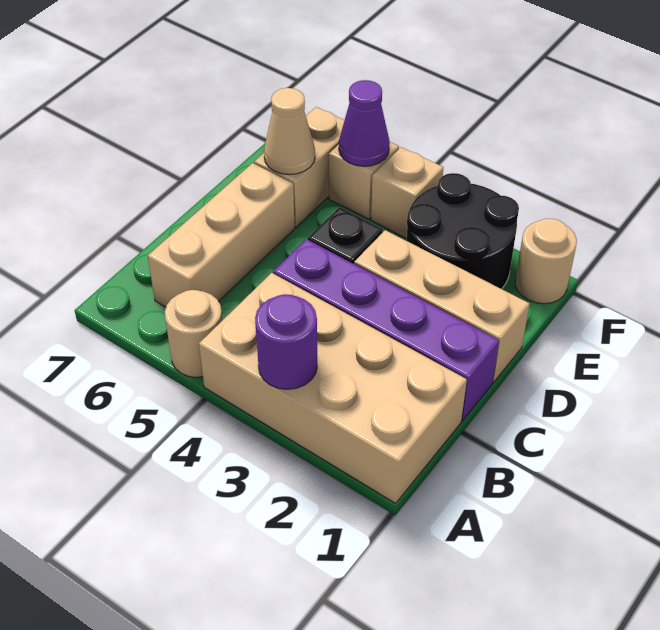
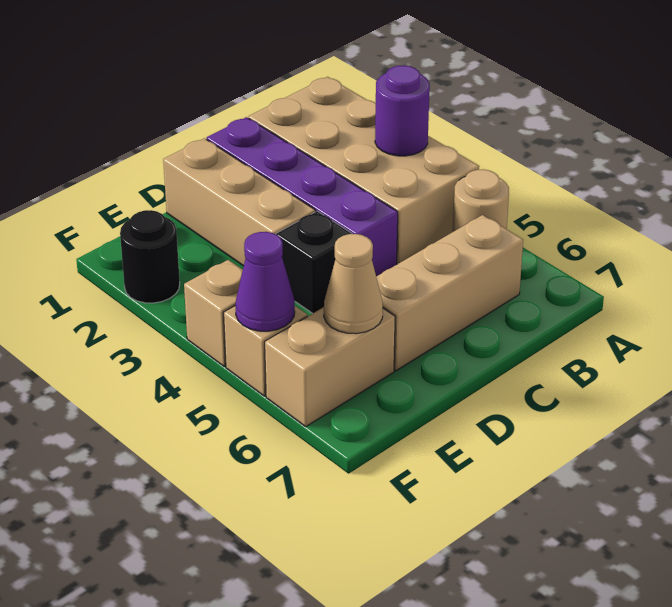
black 2x2 round brick [406,173,519,289] -> black 1x1 round brick [120,210,180,303]
tan 1x1 round brick [515,219,577,304] -> none

